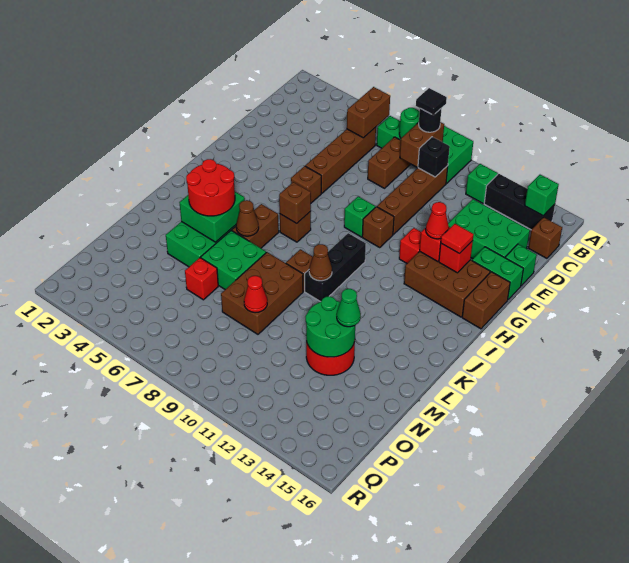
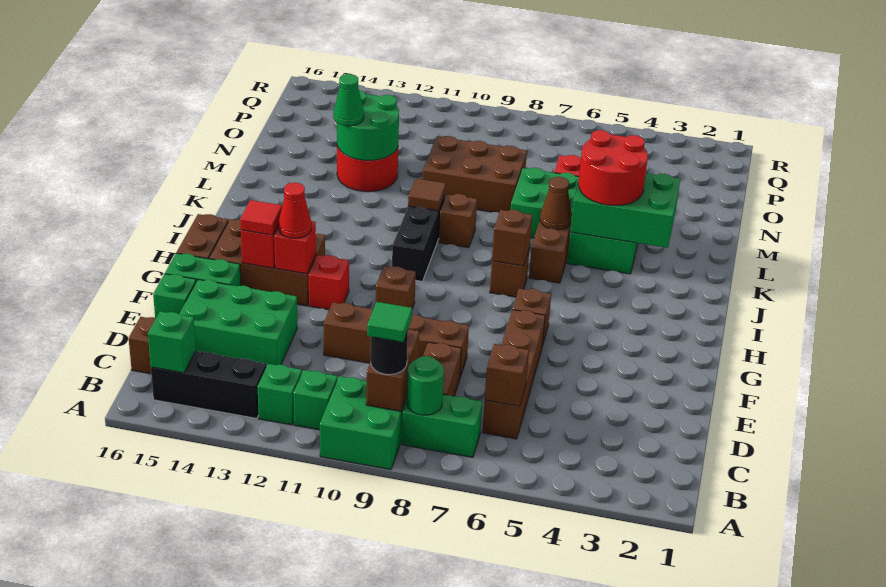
brown 1x2 brick [347,87,390,138] -> brown 1x1 brick [485,344,529,406]
black 1x1 tile [416,88,447,115] -> green 1x1 tile [367,302,412,342]
brown 1x4 brick [377,166,448,234] -> brown 1x4 brick turned to [324,302,469,377]
black 1x1 brick [418,137,450,177] -> none
green 1x1 brick [344,196,376,237] -> green 1x1 brick moved to [294,370,337,430]
green 2x2 brick [179,192,245,242] -> green 2x3 brick [570,173,680,248]
brown 1x1 cone [309,244,332,281] -> brown 1x1 tile [408,178,446,211]
brown 2x3 brick [221,252,303,334] -> brown 2x3 brick turned to [423,136,527,212]
red 1x1 cone [244,276,267,313] -> none

